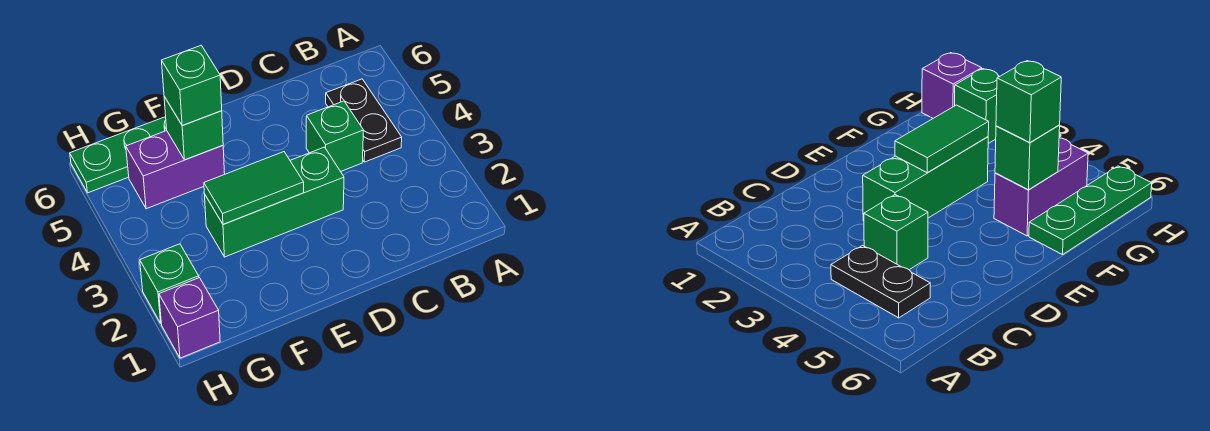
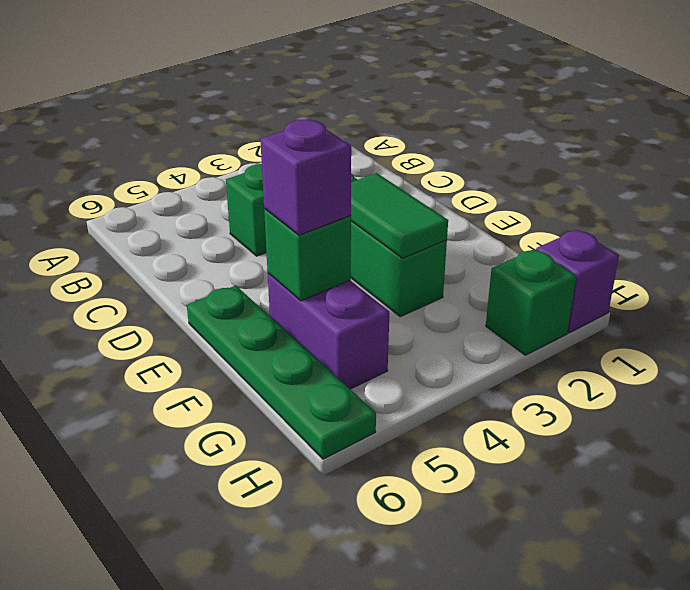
black 1x2 plate [326,79,402,162] -> none
green 1x1 brick [162,45,222,125] -> purple 1x1 brick [260,120,351,235]
green 1x3 plate [70,117,167,193] -> green 1x4 plate [187,285,376,459]

